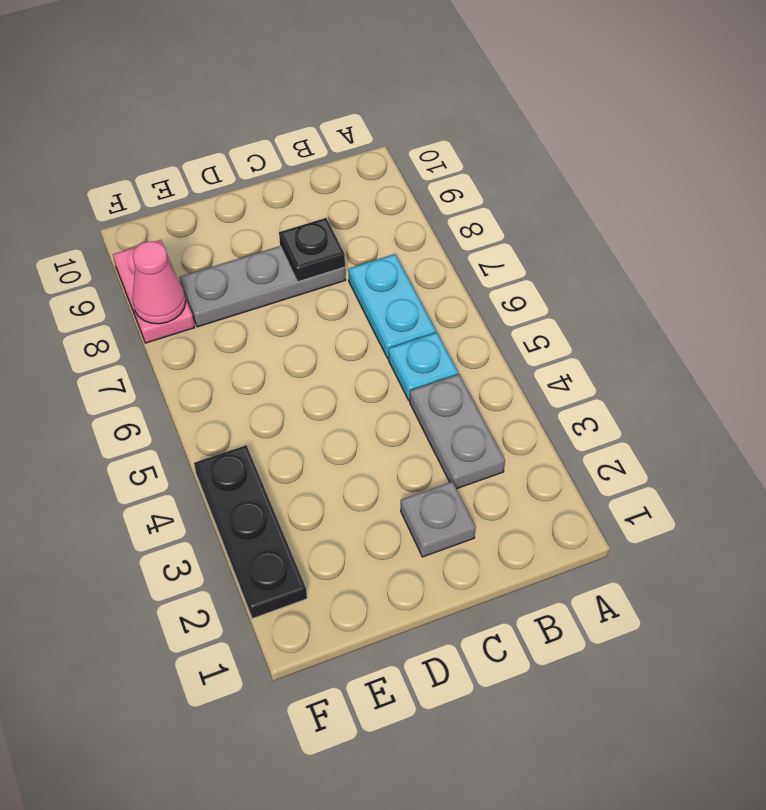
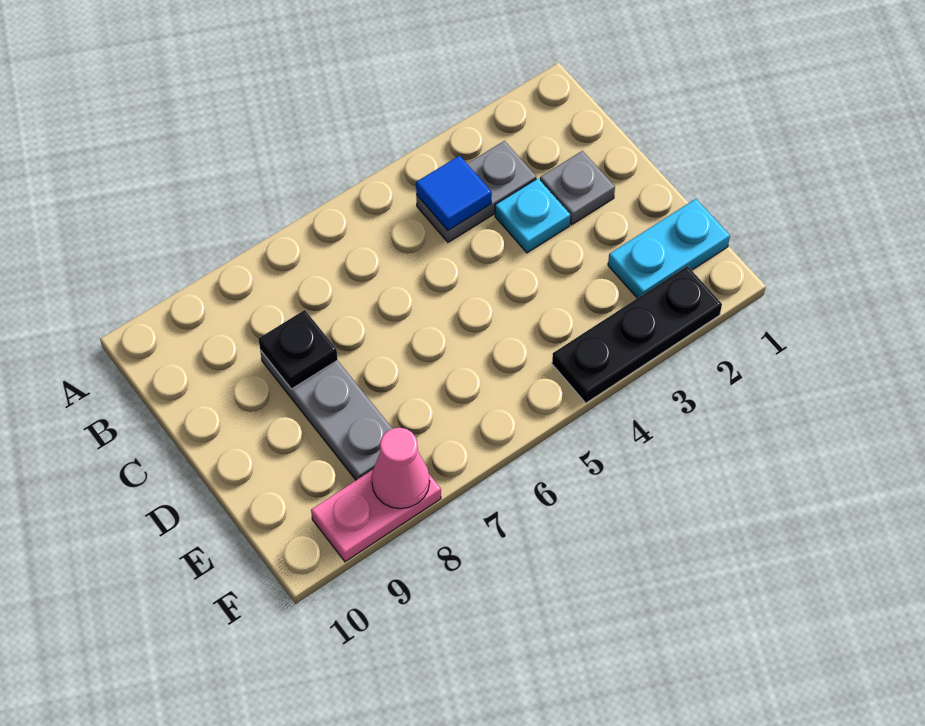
none -> blue 1x1 tile [416,156,492,230]
cyan 1x1 plate [389,333,458,400] -> cyan 1x1 plate moved to [495,178,570,253]
cyan 1x2 plate [348,254,436,359] -> cyan 1x2 plate moved to [608,199,730,298]

